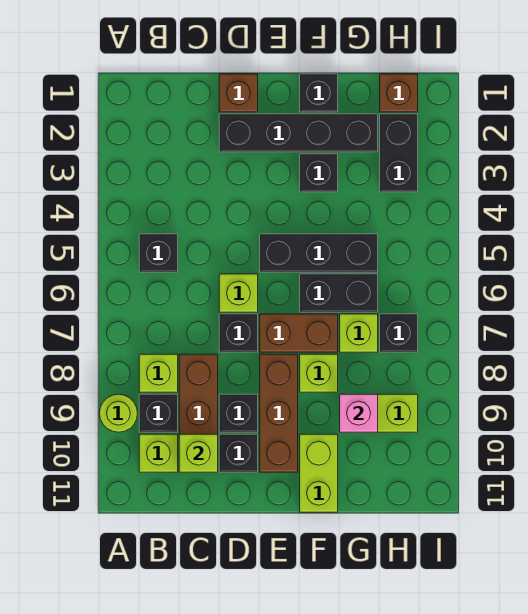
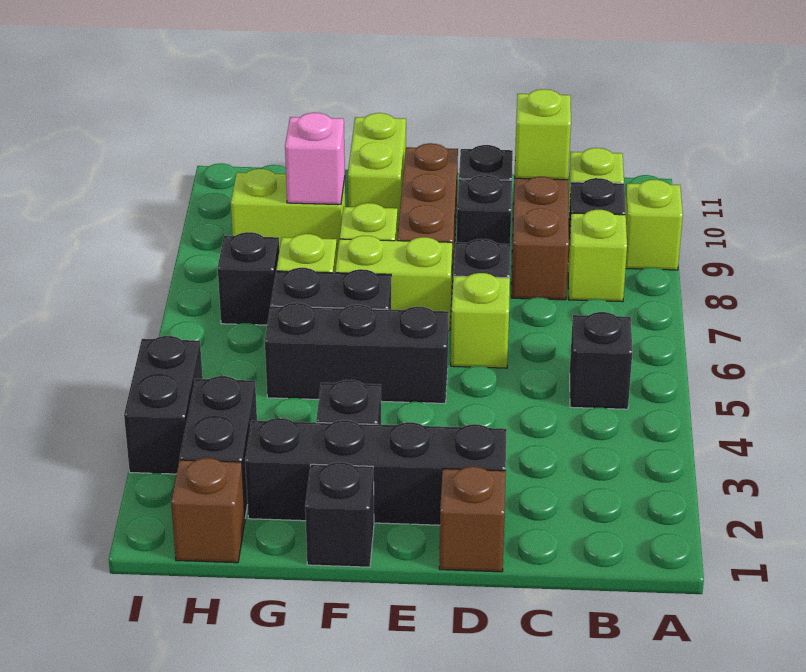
lime 1x1 round brick [99,394,137,432] -> lime 1x1 brick [625,180,683,270]
brown 1x2 brick [260,314,338,352] -> lime 1x2 brick [335,236,453,331]
none -> black 1x2 brick [124,336,203,474]

